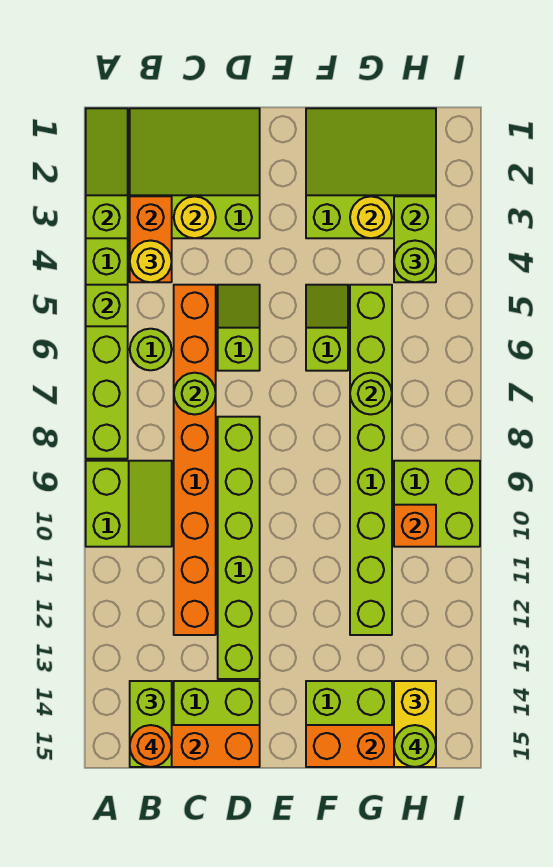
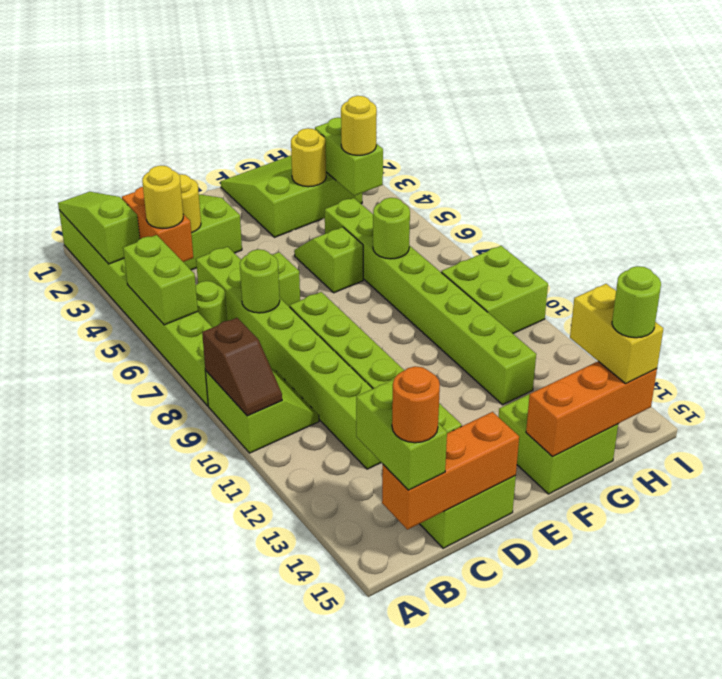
lime 1x1 brick [86,285,128,326] -> lime 1x2 brick [123,235,198,325]
none -> brown 1x2 slope [202,318,282,416]
orange 1x8 brick [174,285,216,635] -> lime 1x8 brick [196,247,381,469]
lime 1x1 round brick [394,241,436,282] -> yellow 1x1 round brick [341,96,377,155]
orange 1x1 brick [394,505,436,547] -> none

